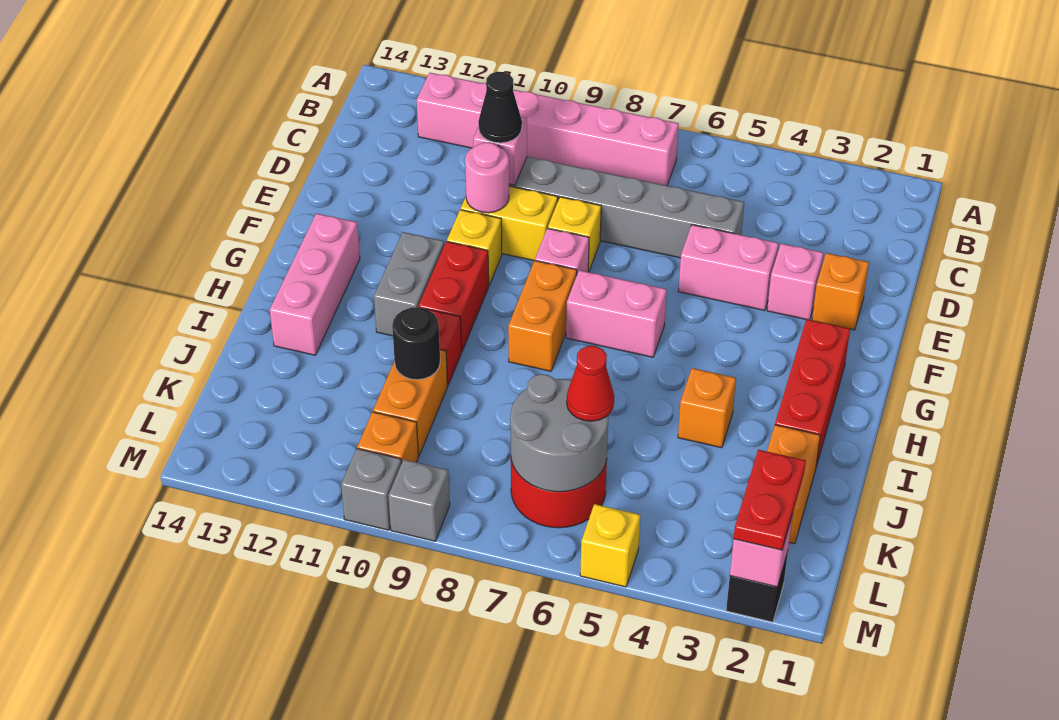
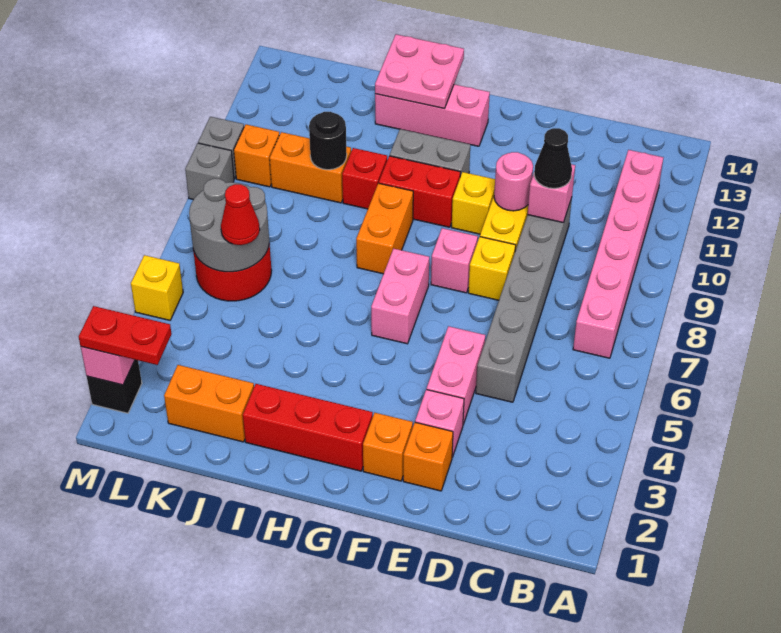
orange 1x2 brick [508,261,577,371] -> orange 1x2 brick turned to [356,183,413,274]
none -> pink 2x2 plate [375,34,464,108]
orange 1x1 brick [678,368,736,448] -> orange 1x1 brick moved to [363,413,413,481]

